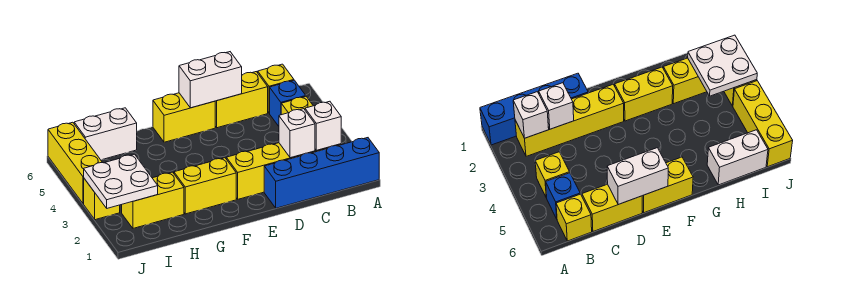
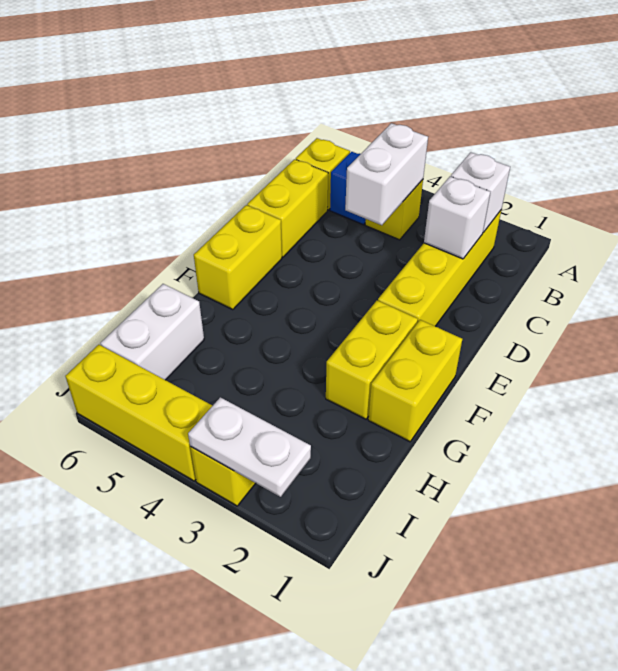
blue 1x4 brick [264,138,379,208] -> none
white 1x2 brick [179,52,242,108] -> white 1x2 brick moved to [345,123,428,225]
yellow 1x2 brick [122,172,184,228] -> yellow 1x2 brick moved to [368,320,462,442]
white 2x2 plate [84,154,158,208] -> white 1x2 plate [188,397,311,497]

